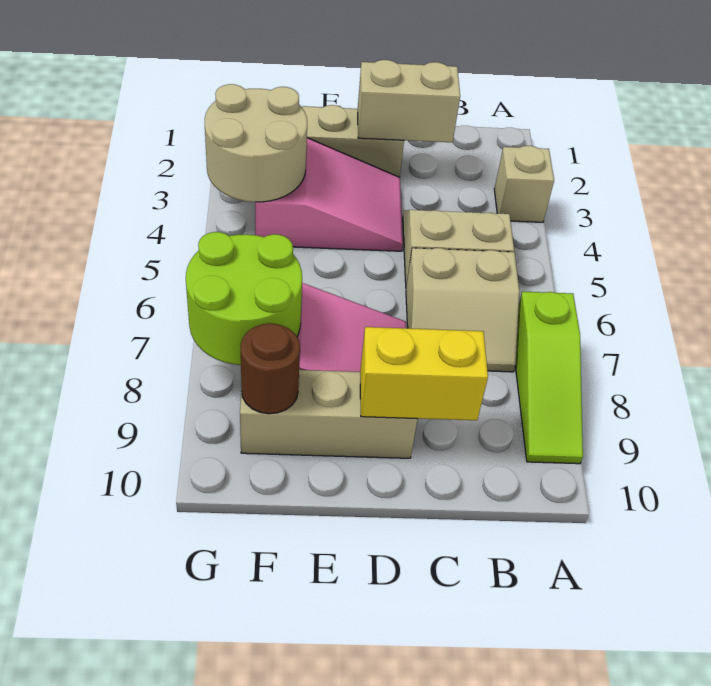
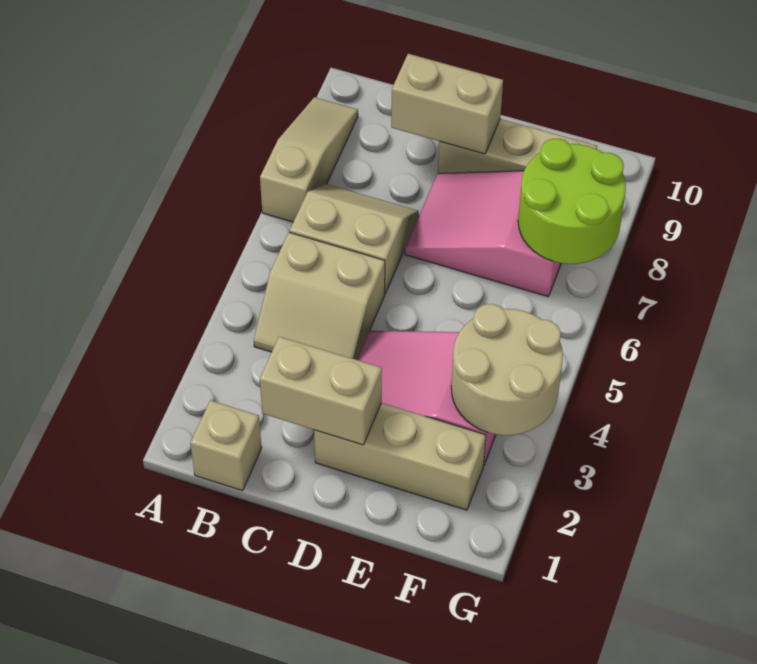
tan 1x1 brick [494,146,554,222] -> tan 1x1 brick moved to [190,400,262,491]
lime 1x3 slope [515,292,583,464] -> tan 1x3 slope [260,97,358,222]
yellow 1x2 brick [360,327,488,420] -> tan 1x2 brick [391,54,503,154]
brown 1x1 round brick [240,323,300,414] -> none

